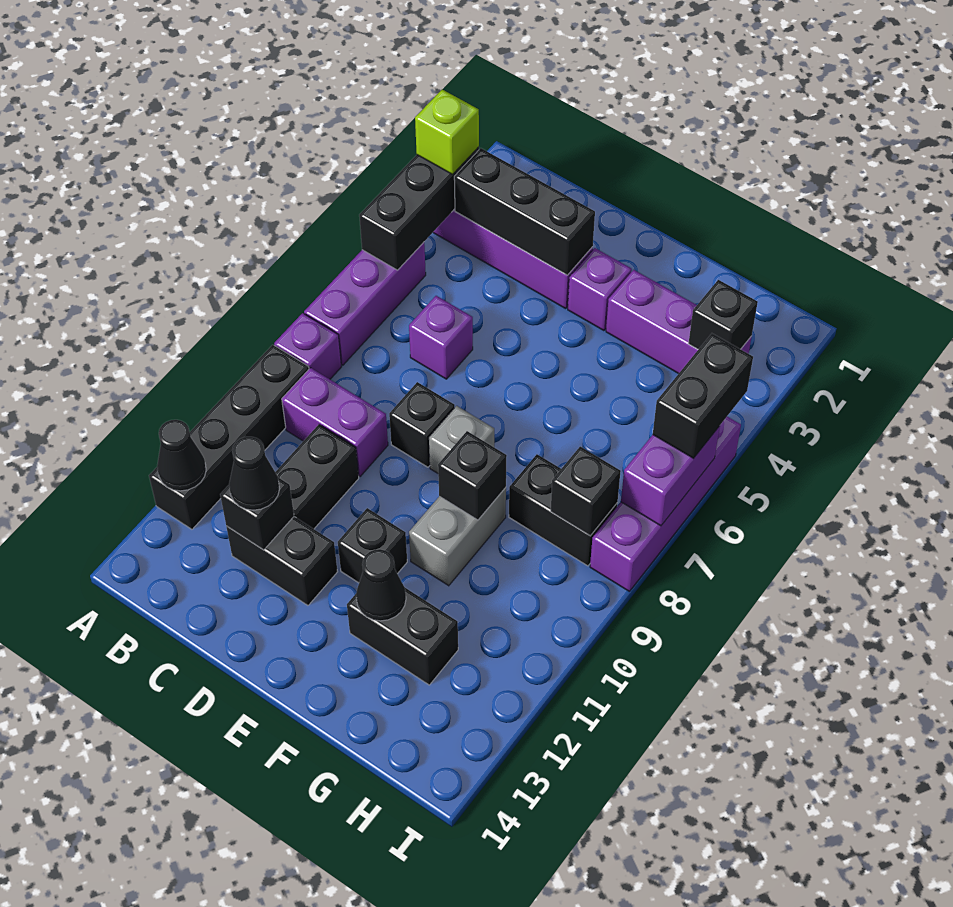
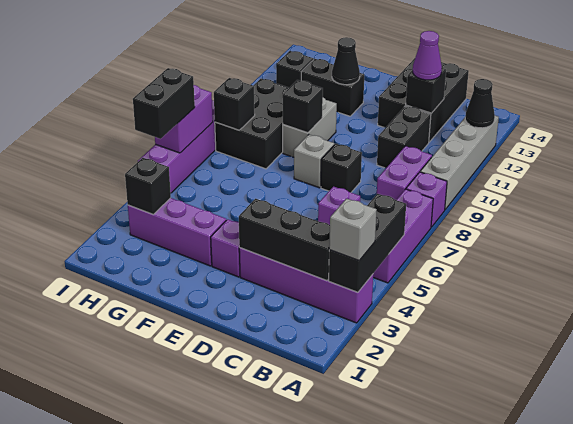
lime 1x1 brick [415,89,479,174] -> grey 1x1 brick [329,198,377,261]
black 1x4 brick [149,345,309,529] -> grey 1x4 brick [420,116,499,210]
purple 1x2 brick [282,368,388,476] -> purple 1x2 brick turned to [377,146,432,200]
black 1x2 brick [226,517,338,605] -> black 2x3 brick [378,58,469,142]
black 1x1 cone [229,437,279,510] -> purple 1x1 cone [413,31,442,80]
black 1x1 brick [338,508,407,583] -> black 1x1 brick moved to [276,51,314,88]
black 1x2 brick [509,454,617,566] -> black 2x3 brick [215,79,289,169]

